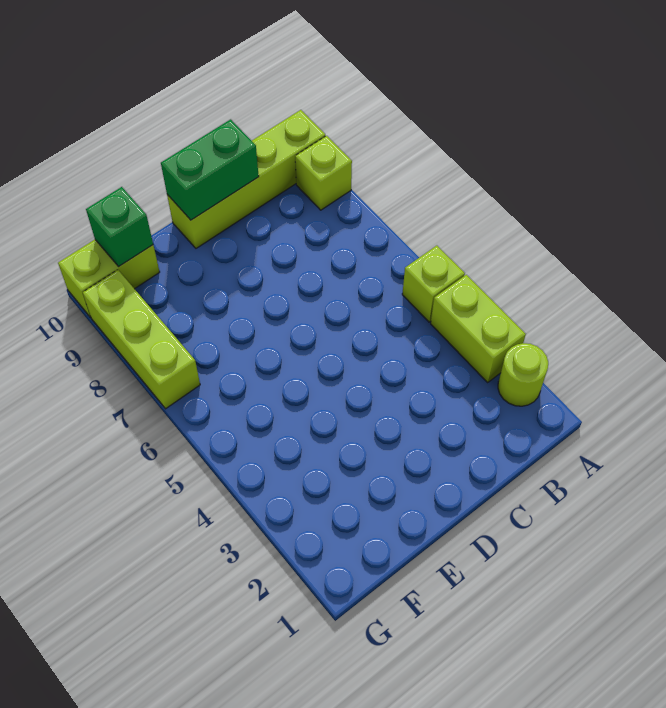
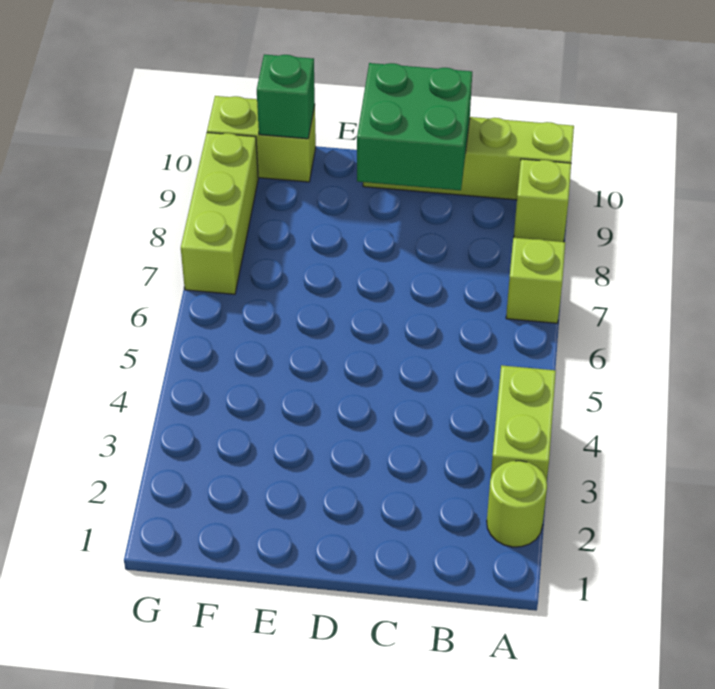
lime 1x1 brick [402,246,465,322] -> lime 1x1 brick moved to [506,238,565,323]
green 1x2 brick [161,119,259,220] -> green 2x2 brick [357,63,472,190]

